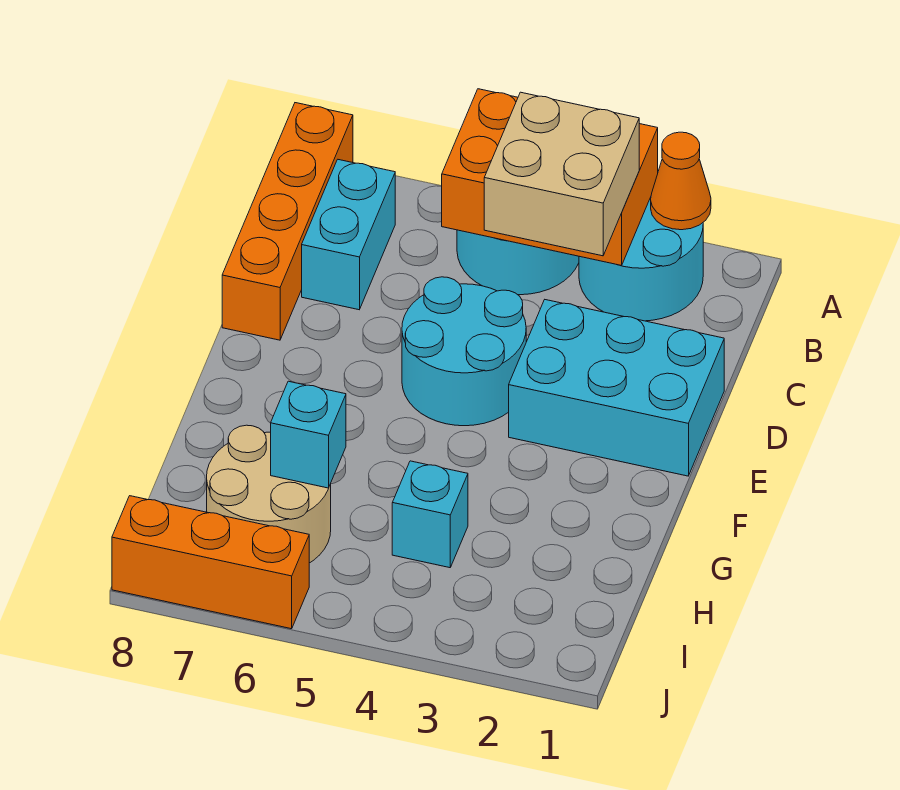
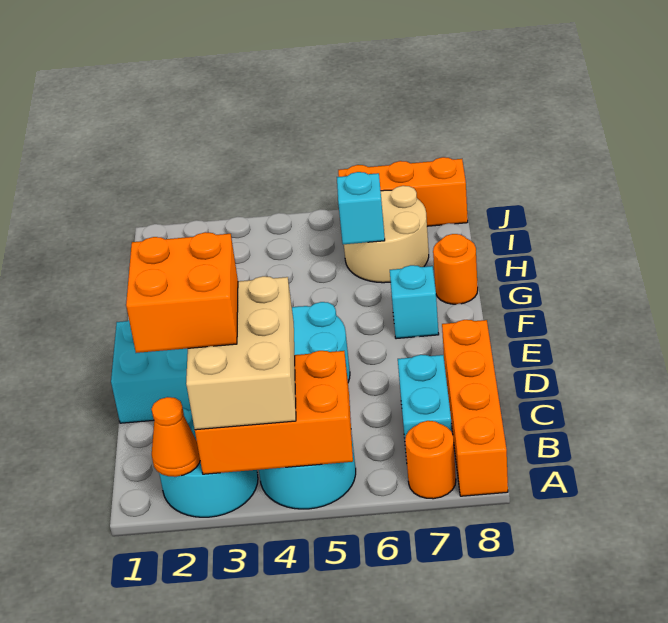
none -> orange 1x1 round brick [405,421,456,499]
none -> orange 2x2 brick [126,232,238,353]
tan 2x2 brick [484,92,639,256] -> tan 2x3 brick [186,276,296,430]
none -> orange 1x1 round brick [433,234,478,304]
cyan 1x1 brick [392,461,468,568] -> cyan 1x1 brick moved to [390,265,439,339]

